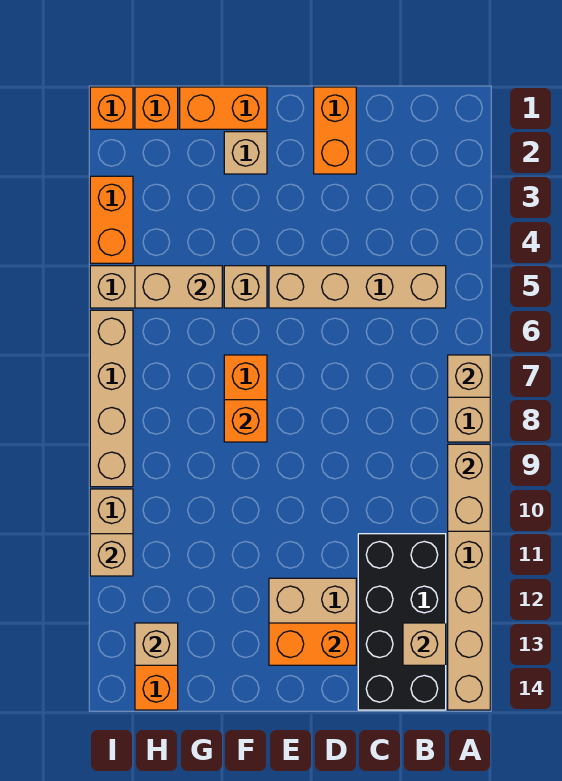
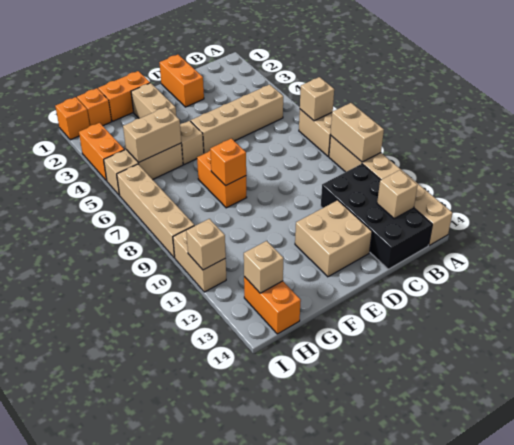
orange 1x2 brick [269,623,356,665] -> none
tan 1x1 brick [224,132,267,174] -> tan 1x2 brick [131,83,176,118]

